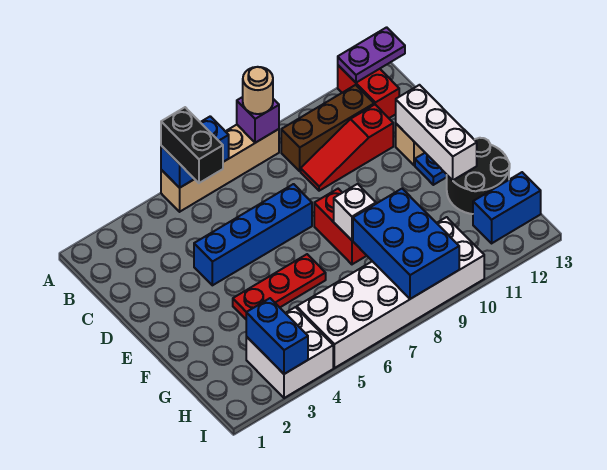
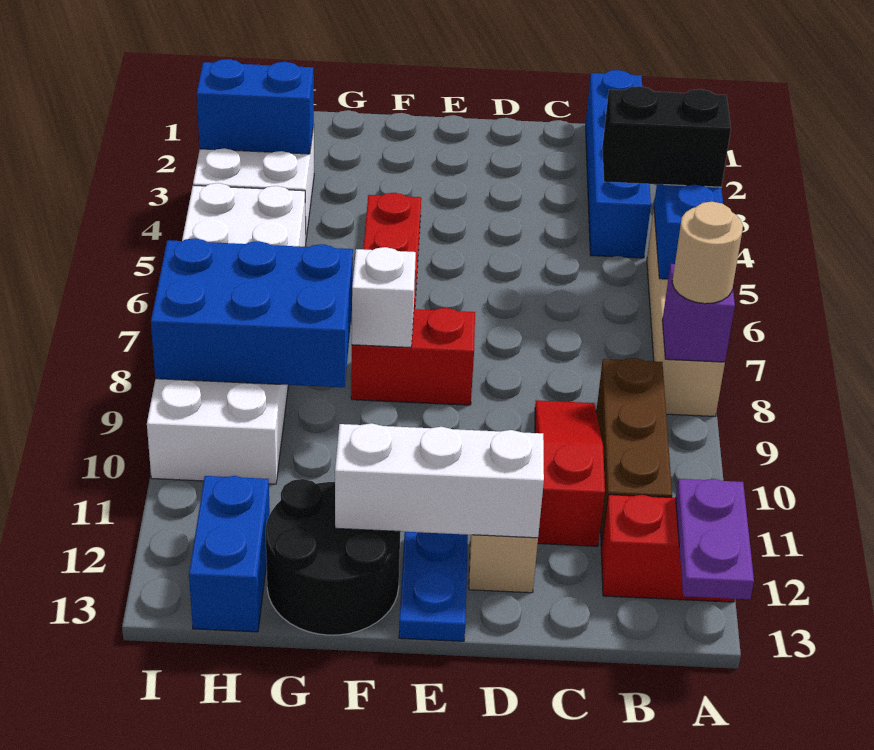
blue 1x4 brick [194,184,312,285] -> blue 1x4 brick moved to [586,70,651,258]

